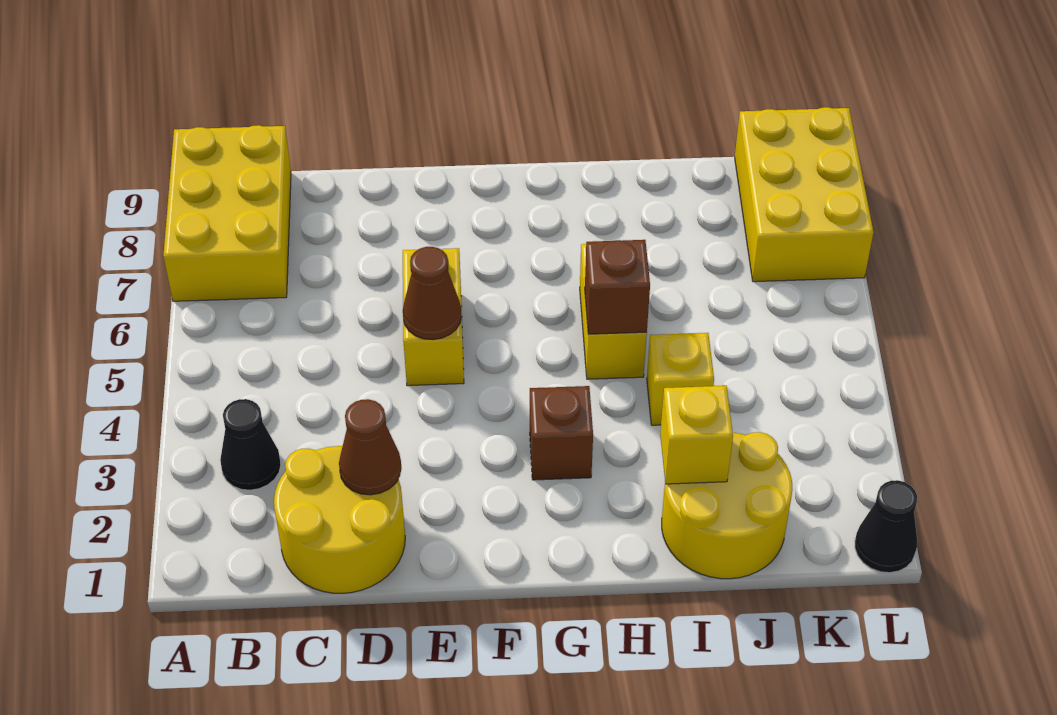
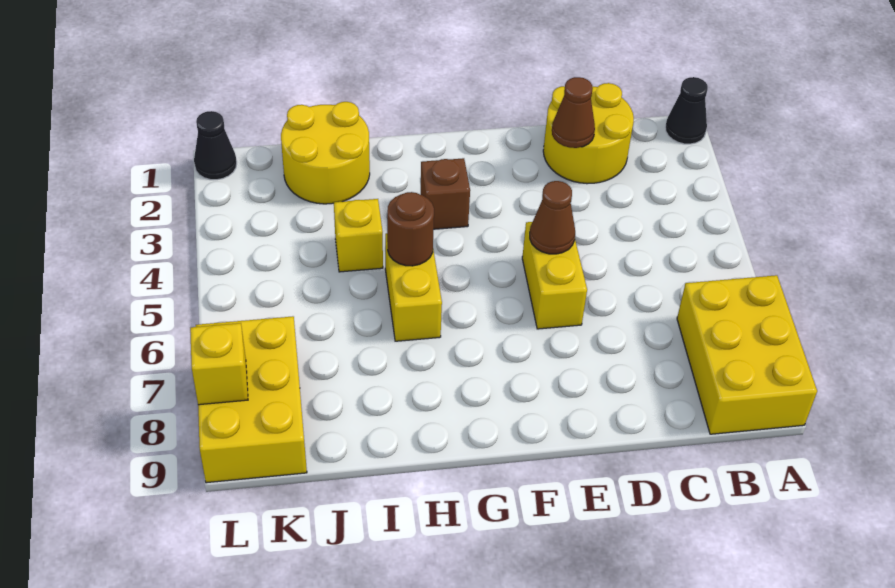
black 1x1 cone [220,399,281,490] -> black 1x1 cone moved to [665,77,708,144]
brown 1x1 brick [585,240,650,334] -> brown 1x1 round brick [387,192,434,266]
yellow 1x1 brick [660,386,733,484] -> yellow 1x1 brick moved to [190,323,248,405]

